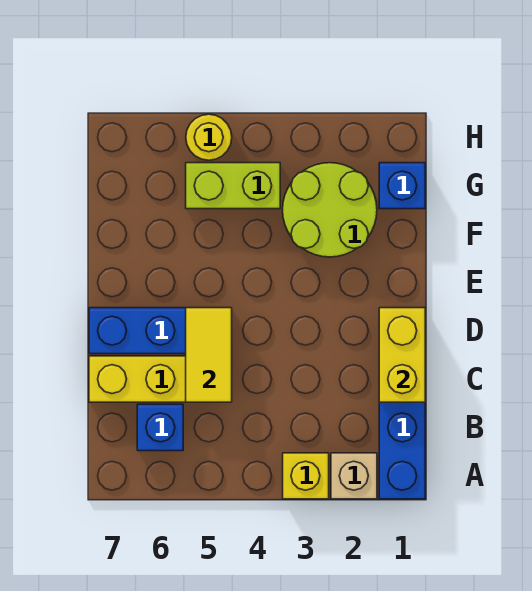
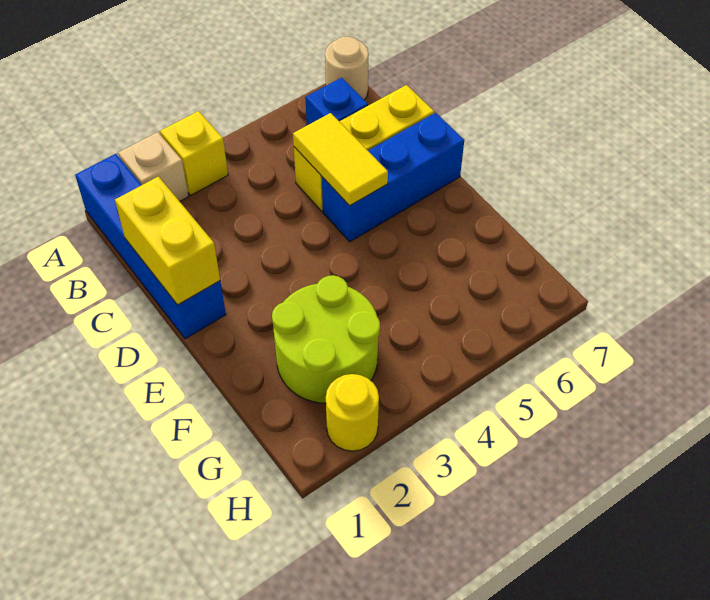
none -> tan 1x1 round brick [325,37,369,100]
blue 1x1 brick [379,163,425,209] -> none
lime 1x2 brick [186,163,280,209] -> none
yellow 1x1 round brick [186,114,232,160] -> yellow 1x1 round brick moved to [326,374,379,451]

